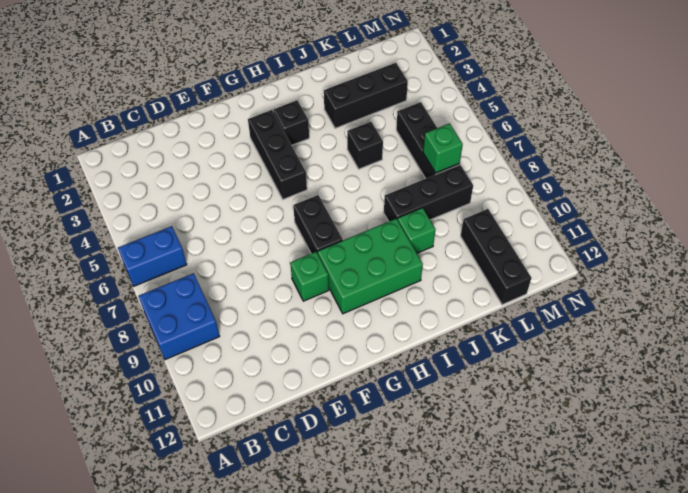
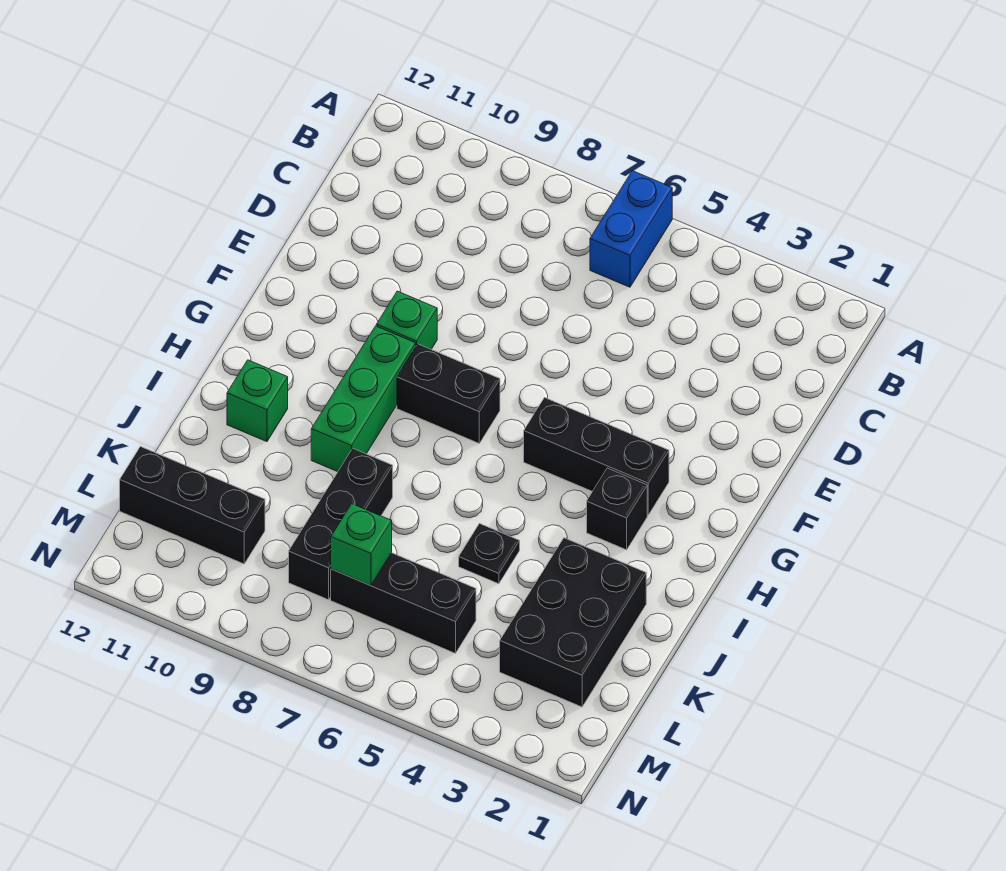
blue 2x2 brick [138,273,220,360] -> none
green 2x3 brick [318,219,423,314] -> green 1x3 brick [311,326,416,472]
black 1x3 brick [324,63,408,128] -> black 2x3 brick [500,538,646,707]
black 1x1 brick [347,122,383,169] -> black 1x1 plate [459,524,520,584]
green 1x1 brick [398,208,436,253] -> green 1x1 brick moved to [227,360,288,442]

